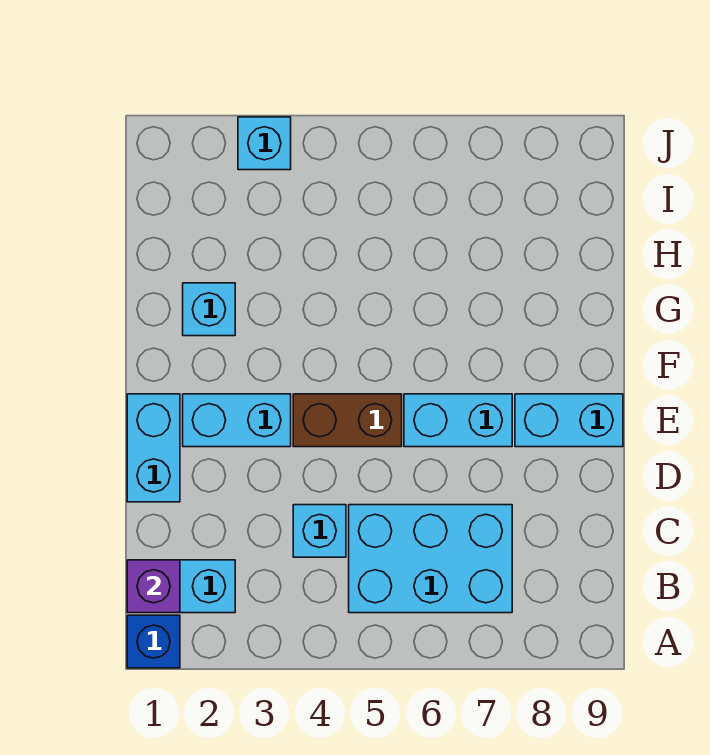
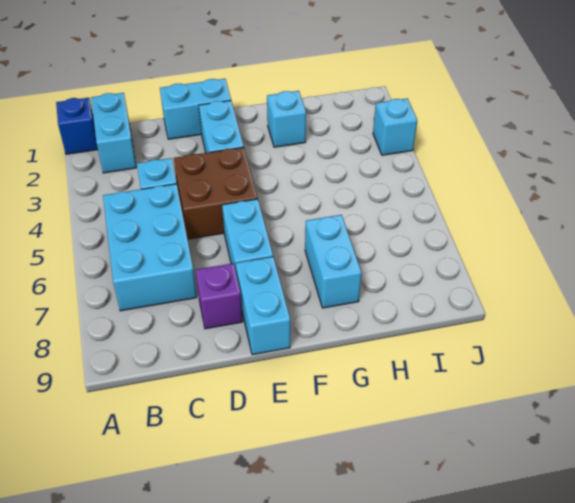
purple 1x1 brick [127,560,180,613] -> purple 1x1 brick moved to [195,263,243,329]
brown 1x2 brick [293,394,402,447] -> brown 2x2 brick [174,147,258,239]
none -> cyan 1x2 brick [305,215,362,308]

